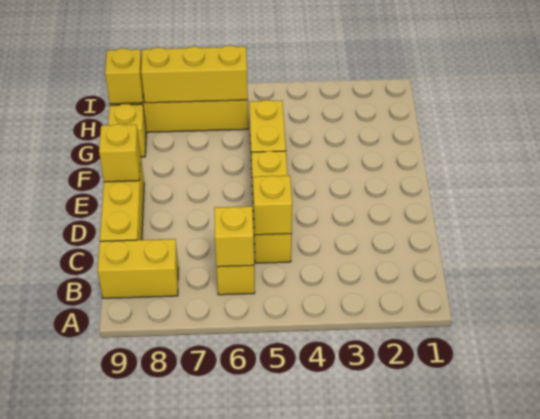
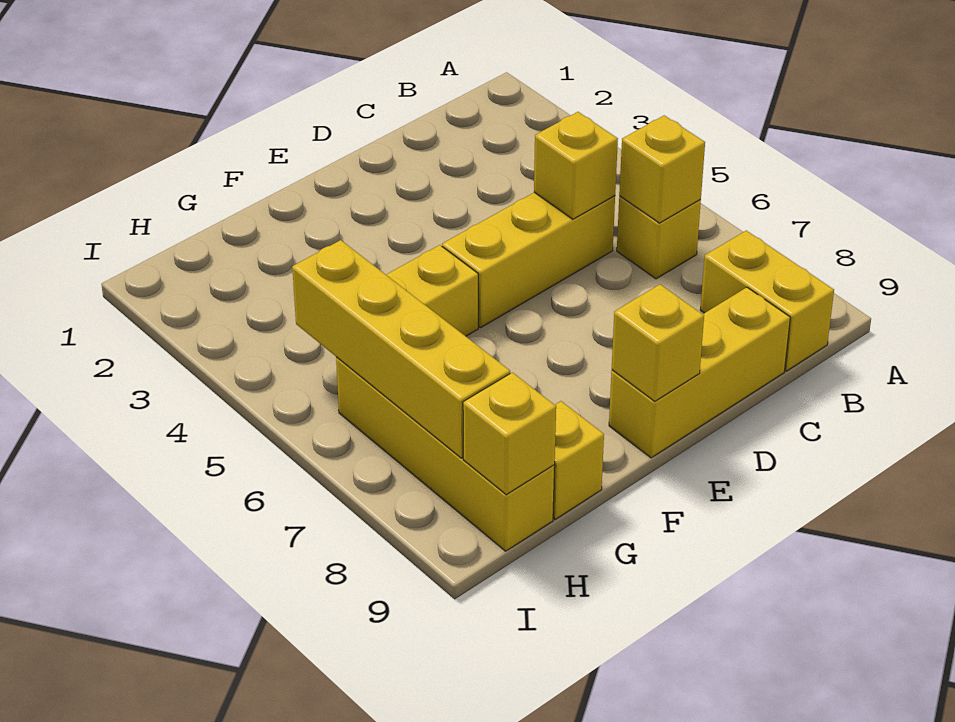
yellow 1x3 brick [141,45,248,103] -> yellow 1x4 brick [292,240,510,458]

